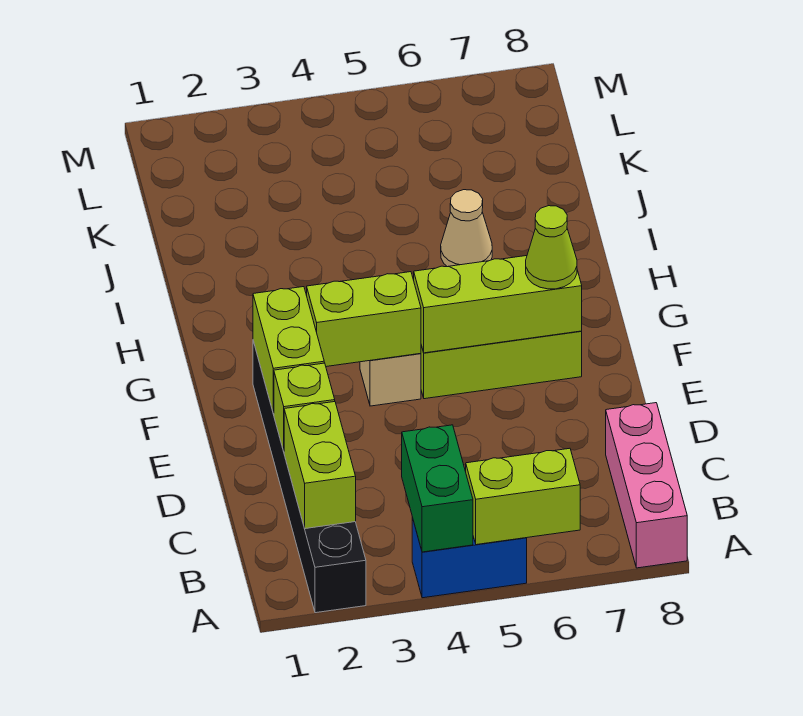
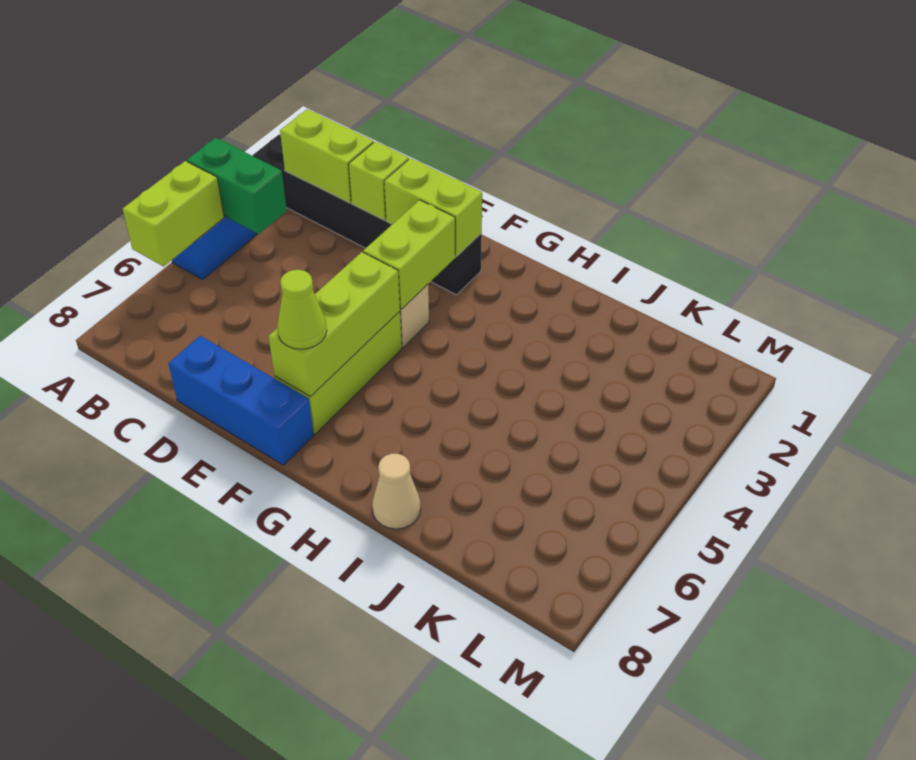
pink 1x3 brick [606,403,687,568] -> none
none -> blue 1x3 brick [168,336,314,465]
tan 1x1 cone [441,190,492,267] -> tan 1x1 cone moved to [372,454,421,529]

